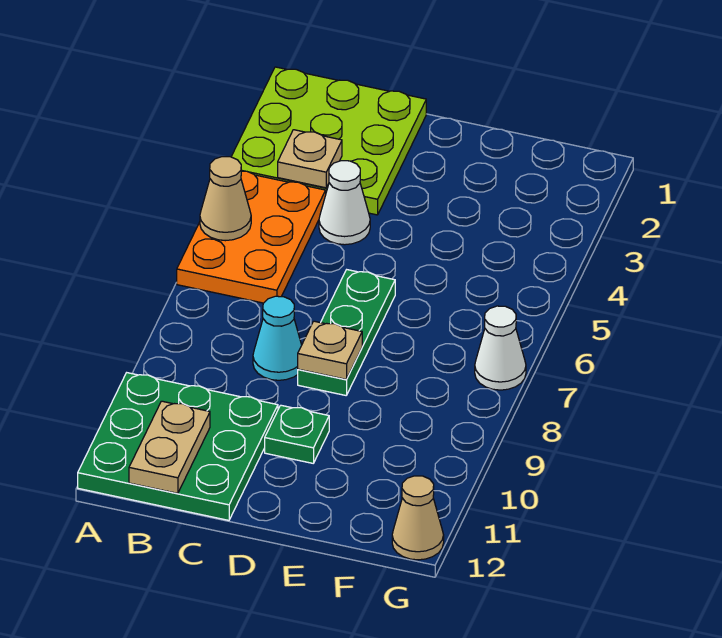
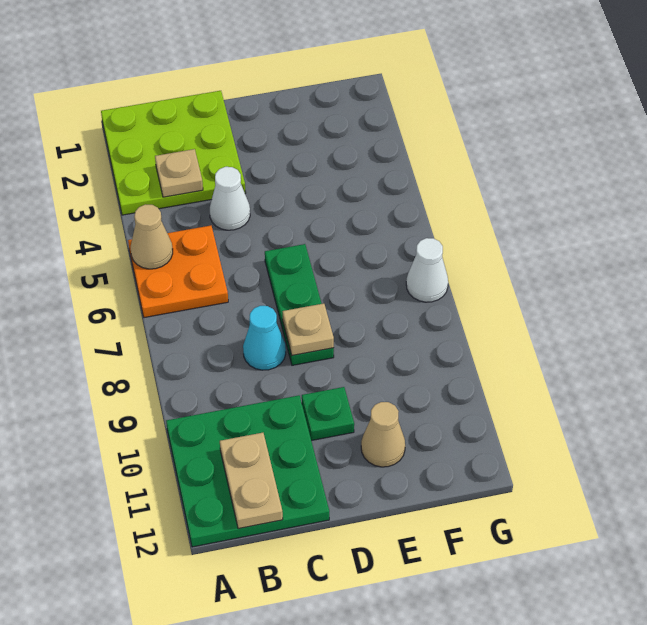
orange 2x3 plate [177,171,326,303] -> orange 2x2 plate [128,226,228,318]
tan 1x1 cone [392,476,444,560] -> tan 1x1 cone moved to [361,402,405,467]

